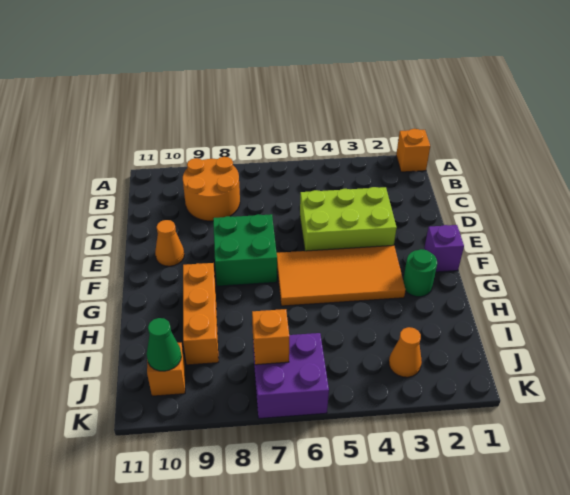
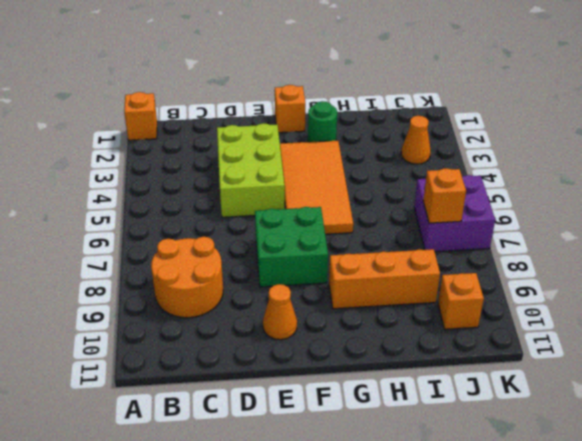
purple 1x1 brick [424,225,464,272] -> orange 1x1 brick [275,85,305,133]
green 1x1 cone [147,318,181,371] -> none

